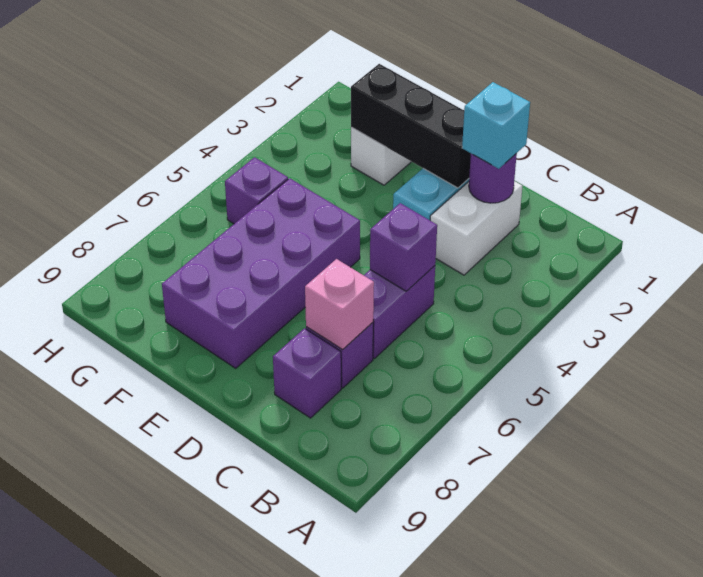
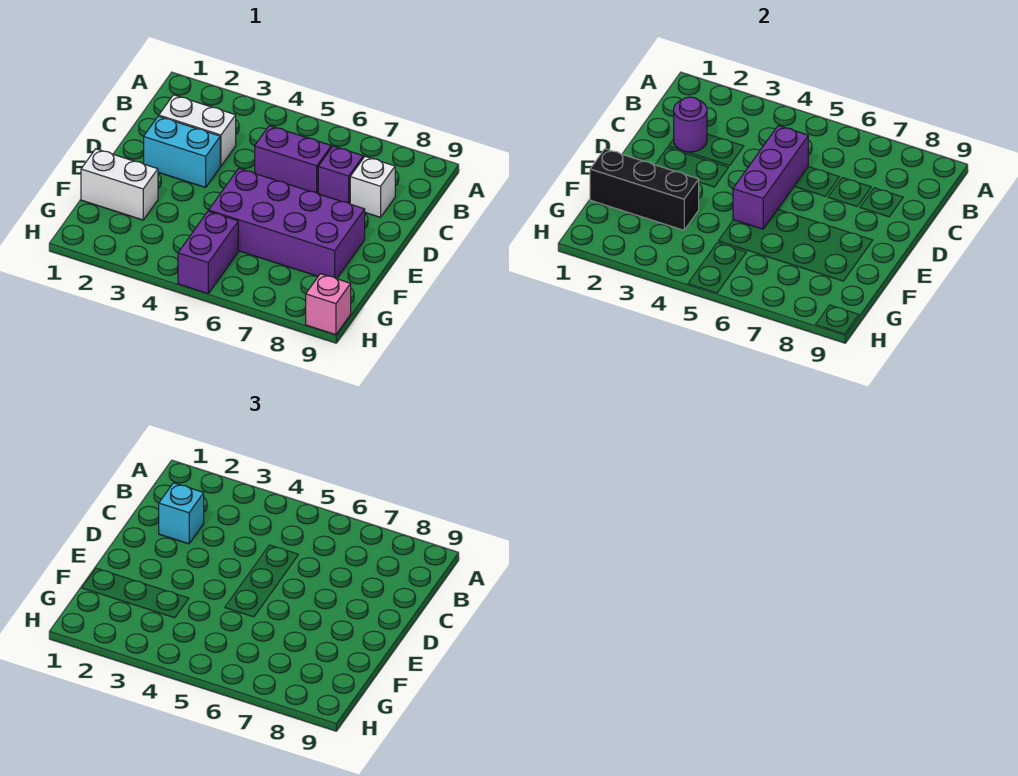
purple 1x1 brick [370,203,437,291] -> purple 1x3 brick [733,126,808,229]
pink 1x1 brick [305,259,374,349] -> pink 1x1 brick moved to [306,274,351,335]
purple 1x1 brick [273,328,341,418] -> white 1x1 brick [350,156,395,217]
black 1x3 brick [351,64,471,188] -> black 1x3 brick turned to [590,149,699,230]
purple 1x1 brick [225,157,288,224] -> purple 1x2 brick [178,211,238,294]

